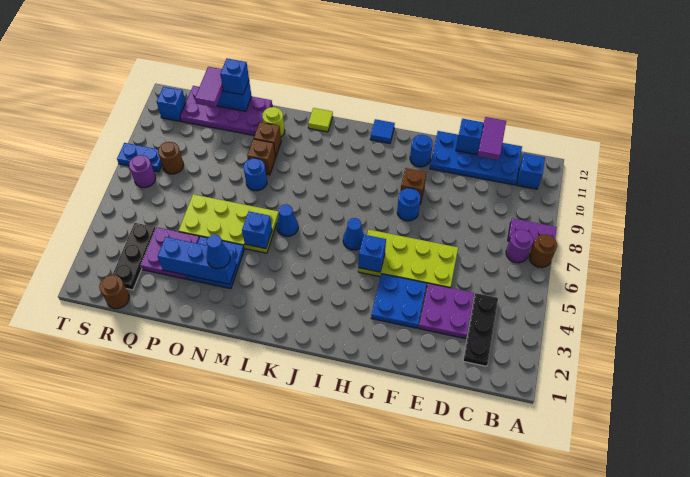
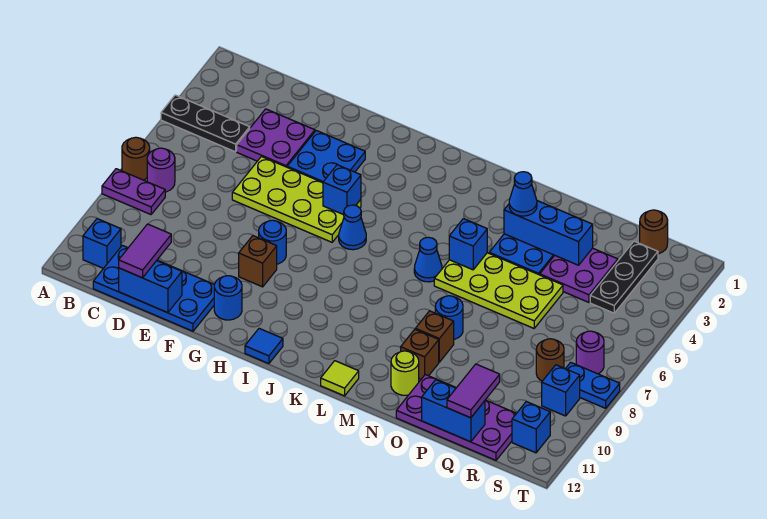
black 1x3 plate [463,293,498,366] -> black 1x3 plate turned to [161,95,250,152]
blue 1x1 brick [220,58,249,95] -> blue 1x1 brick moved to [542,365,580,416]

